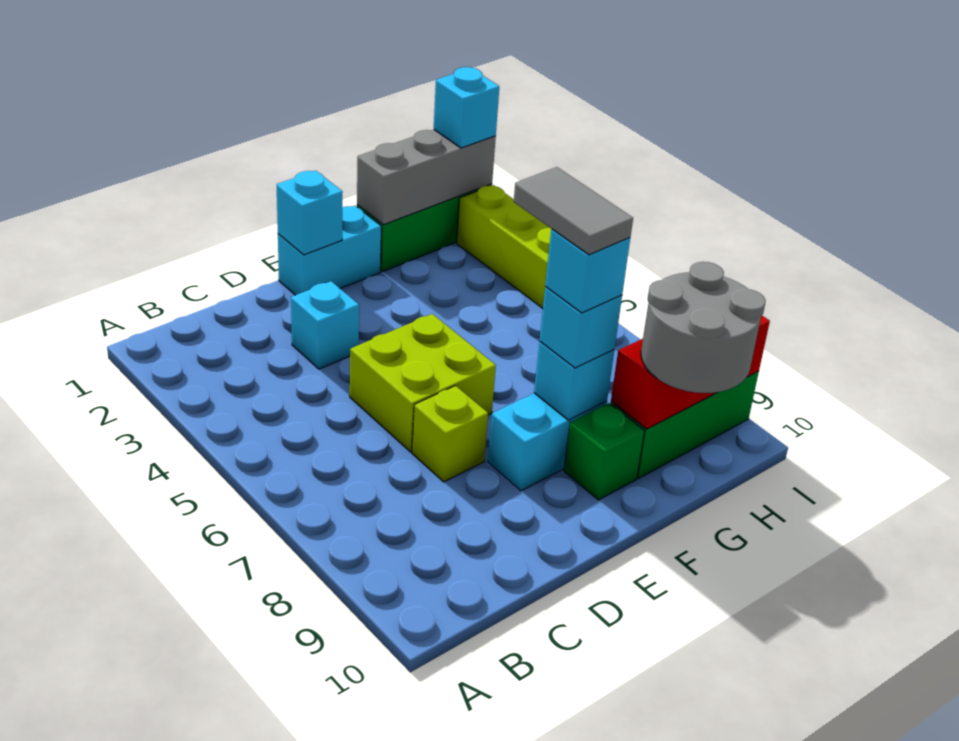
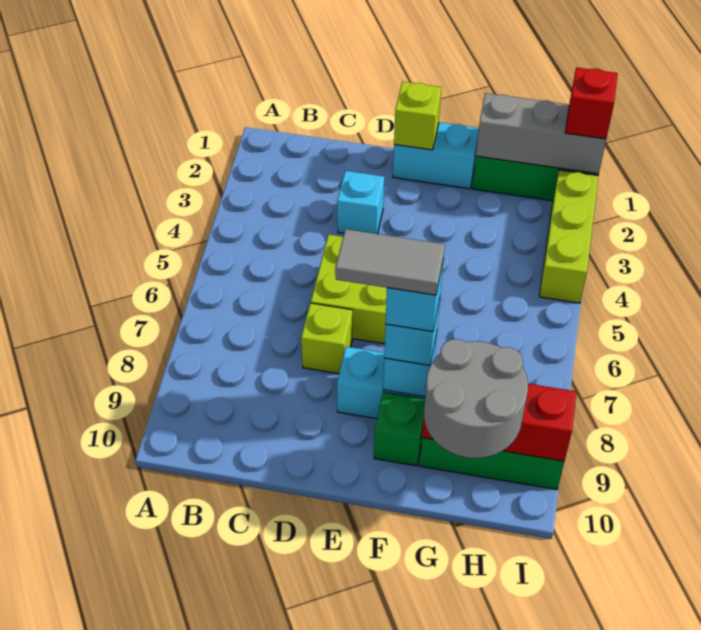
cyan 1x1 brick [277,171,343,255] -> lime 1x1 brick [394,82,441,150]
grey 1x2 tile [514,167,633,255] -> grey 1x2 tile turned to [335,229,445,295]
cyan 1x1 brick [434,67,499,148] -> red 1x1 brick [565,67,618,139]

